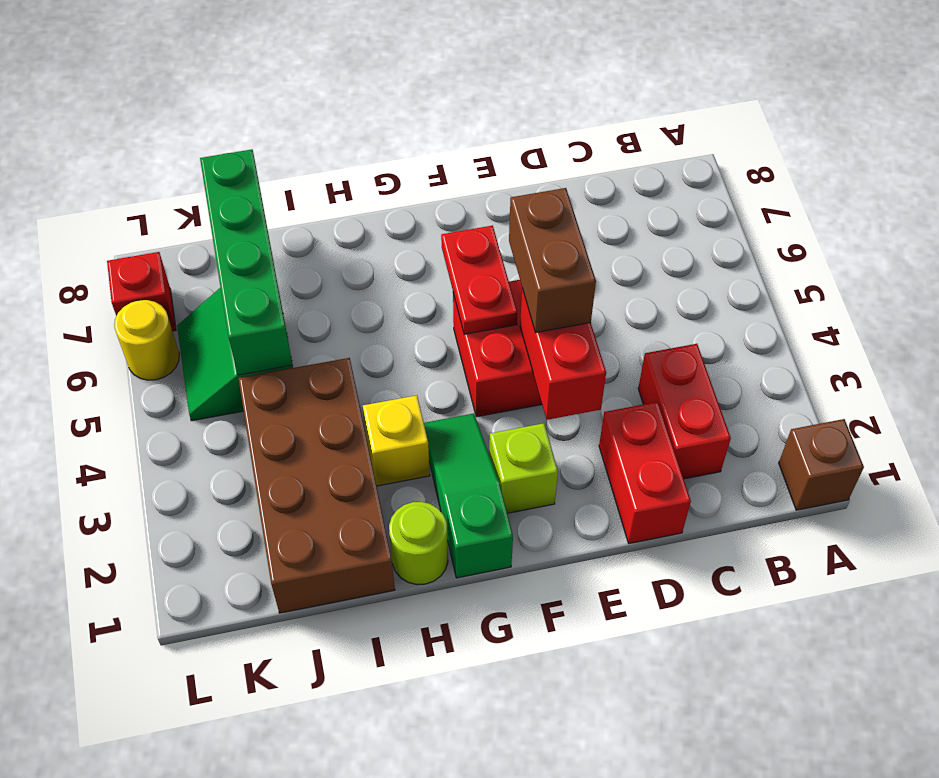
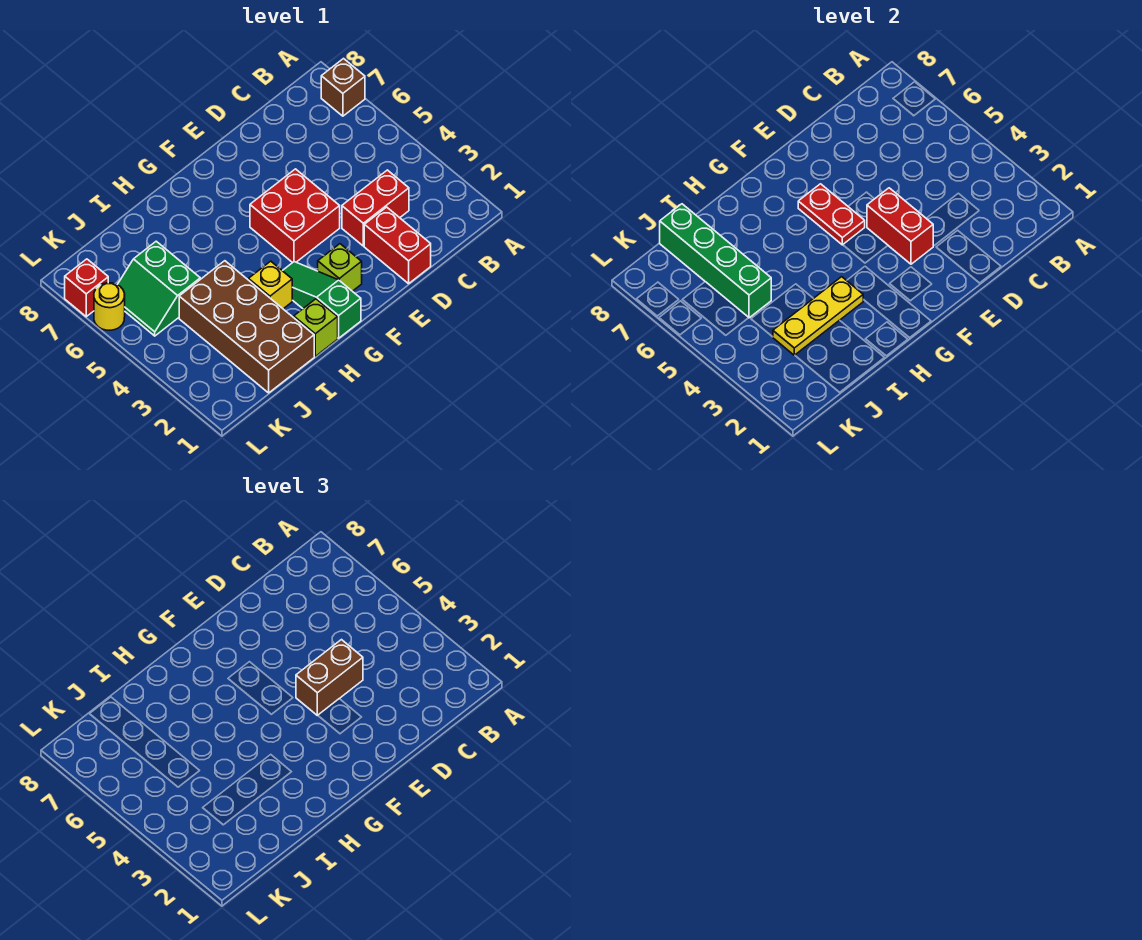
brown 1x1 brick [779,419,864,510] -> brown 1x1 brick moved to [321,59,365,116]
red 1x2 brick [638,344,731,479] -> red 1x2 brick turned to [342,170,409,246]
brown 1x2 brick [509,188,596,333] -> brown 1x2 brick turned to [296,640,363,715]
lime 1x1 round brick [389,502,448,585] -> lime 1x1 brick [294,299,338,356]
none -> yellow 1x3 plate [773,277,863,355]

